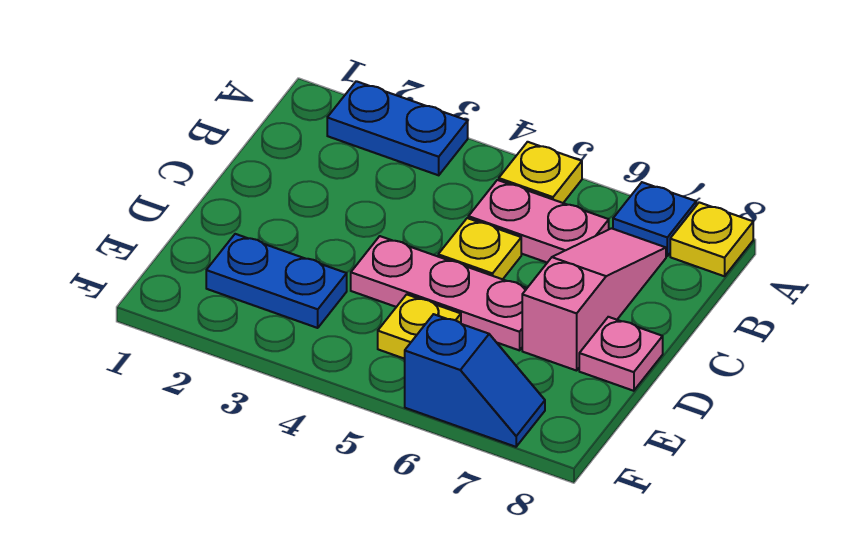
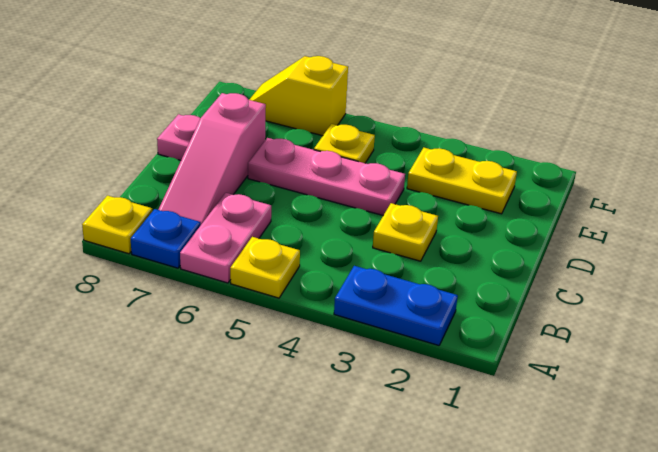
pink 1x2 plate [468,180,609,263] -> pink 1x2 plate turned to [180,193,271,283]
yellow 1x1 plate [438,218,521,279] -> yellow 1x1 plate moved to [373,203,438,261]
blue 1x2 plate [206,234,347,328] -> yellow 1x2 plate [407,148,517,214]
blue 1x2 slope [405,314,545,447] -> yellow 1x2 slope [249,56,348,136]

